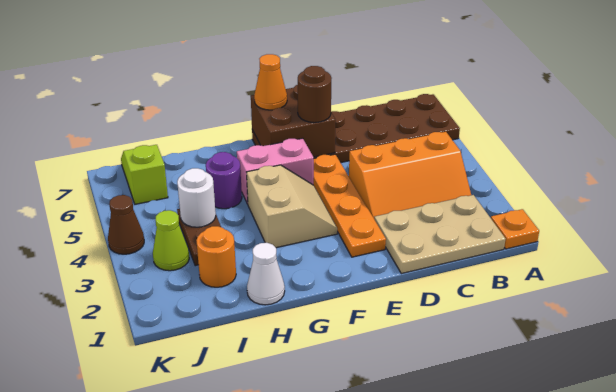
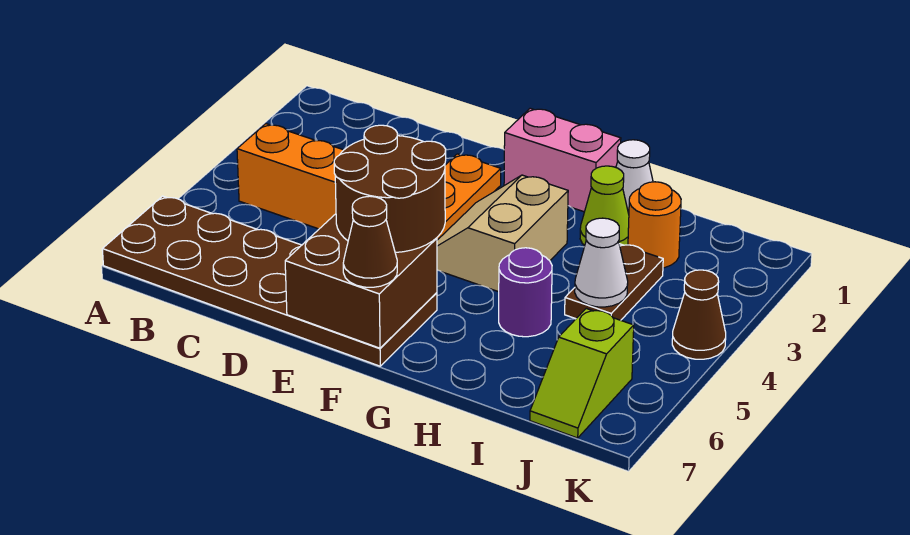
orange 1x1 plate [491,209,539,249] -> none
tan 2x3 plate [374,195,505,274] -> none
brown 1x1 round brick [298,66,331,123] -> brown 2x2 round brick [334,125,446,253]
pink 1x2 brick [237,138,314,204] -> pink 1x2 brick moved to [504,108,621,212]
orange 1x1 cone [254,54,287,110] -> brown 1x1 cone [343,196,397,287]
white 1x1 round brick [177,168,216,227] -> white 1x1 cone [575,218,628,307]
lime 1x1 cone [153,210,189,271] -> lime 1x1 cone moved to [580,166,629,245]

